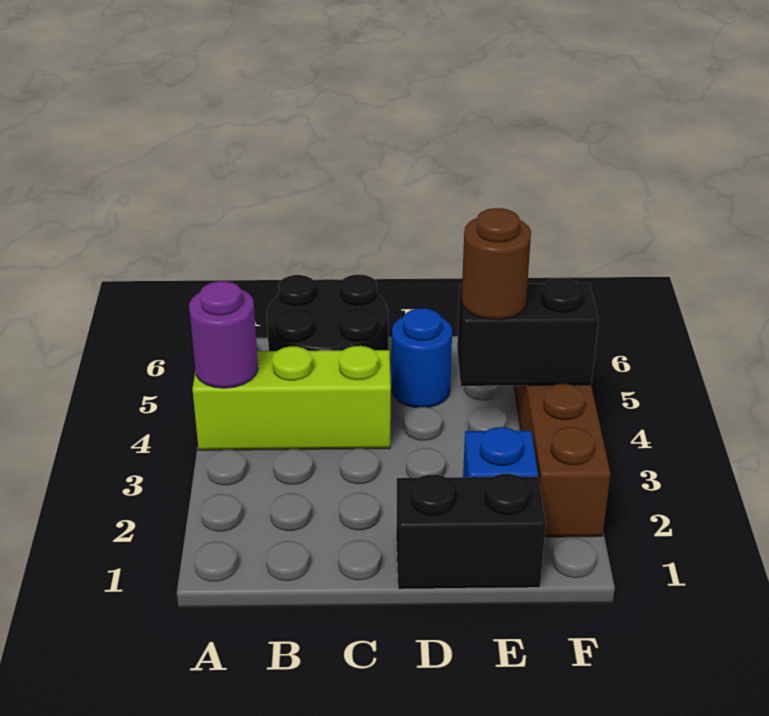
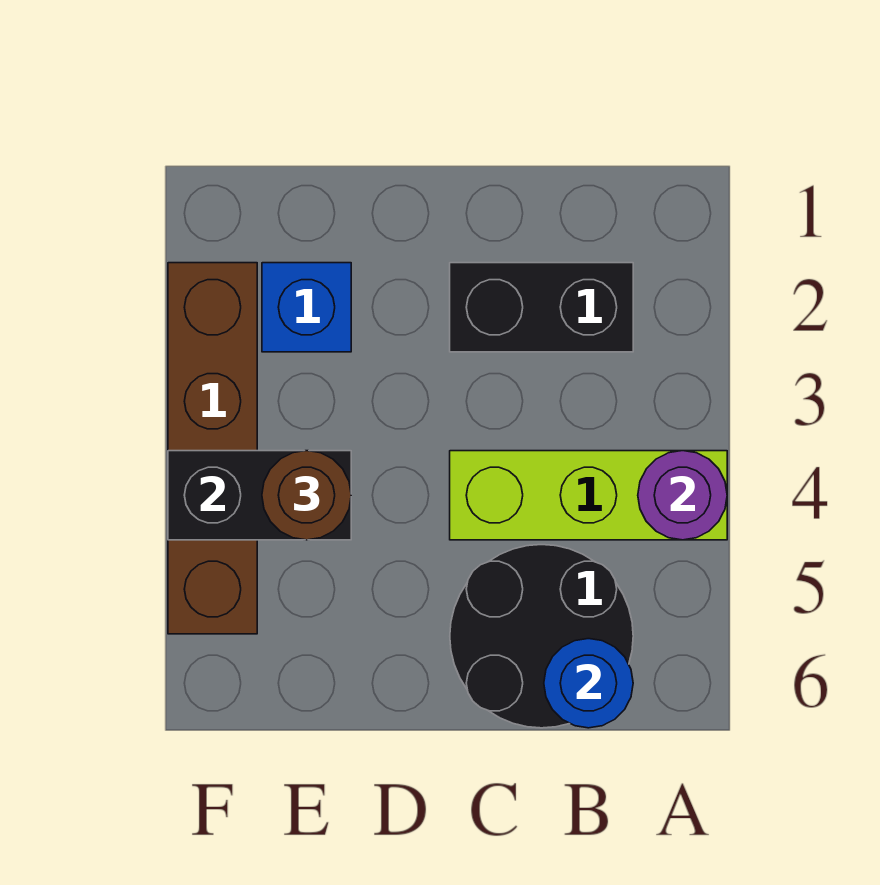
black 1x2 brick [396,474,546,589] -> black 1x2 brick moved to [450,263,633,352]
blue 1x1 round brick [392,308,452,407] -> blue 1x1 round brick moved to [544,639,633,728]

